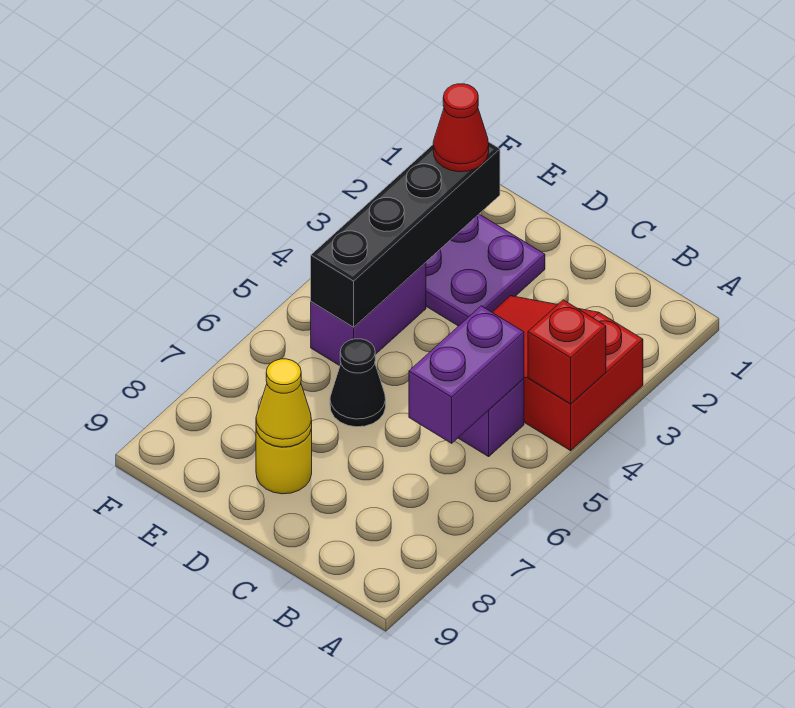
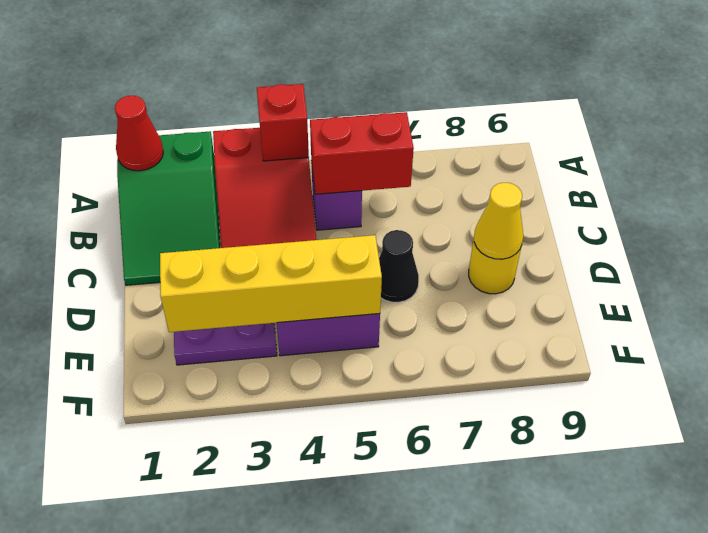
none -> green 2x3 slope [117,131,220,285]
purple 1x2 brick [409,306,524,443] -> red 1x2 brick [310,112,414,194]
black 1x4 brick [311,142,500,327] -> yellow 1x4 brick [160,235,382,332]
red 1x1 cone [433,84,489,172] -> red 1x1 cone moved to [115,96,163,171]

